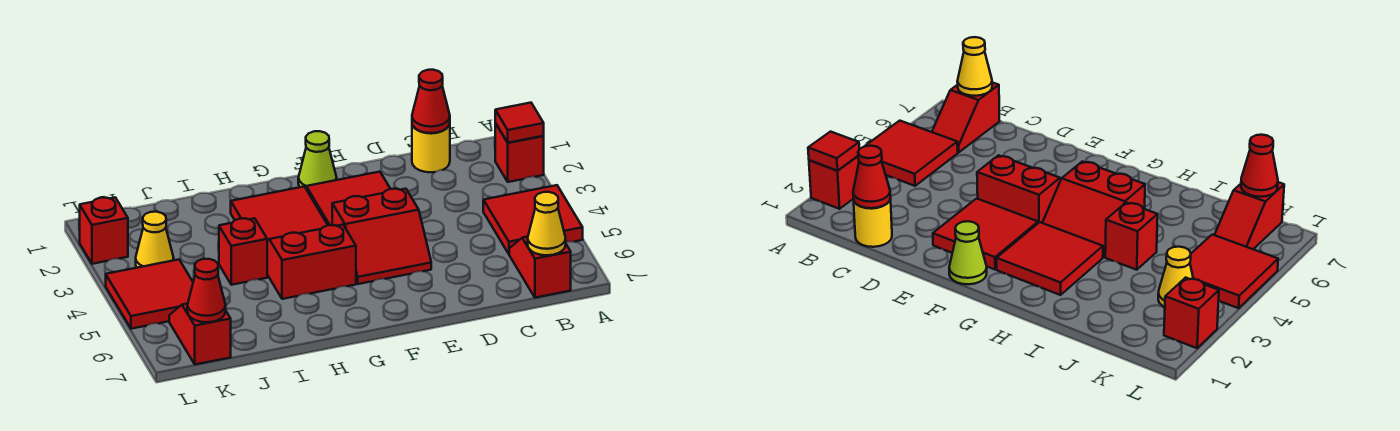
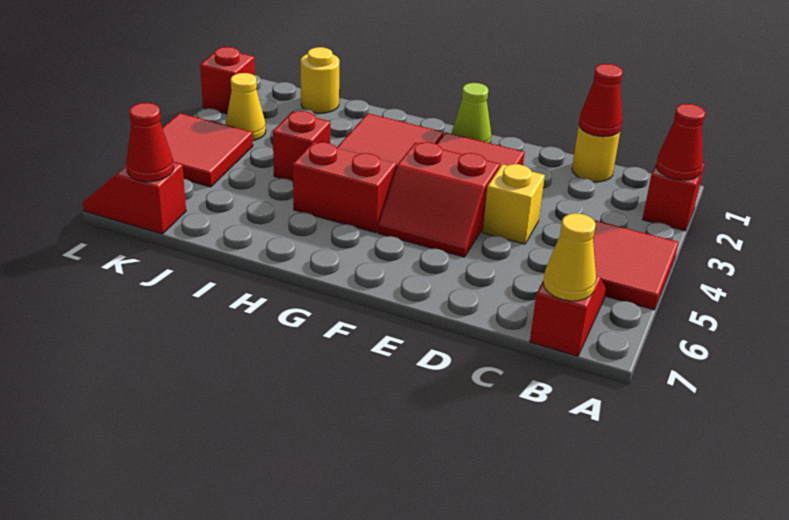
red 1x1 tile [495,103,544,143] -> red 1x1 cone [656,104,705,180]
none -> yellow 1x1 brick [483,164,545,244]
none -> yellow 1x1 round brick [301,47,339,113]
red 1x2 slope [169,304,231,364] -> red 1x2 slope turned to [83,162,186,234]

